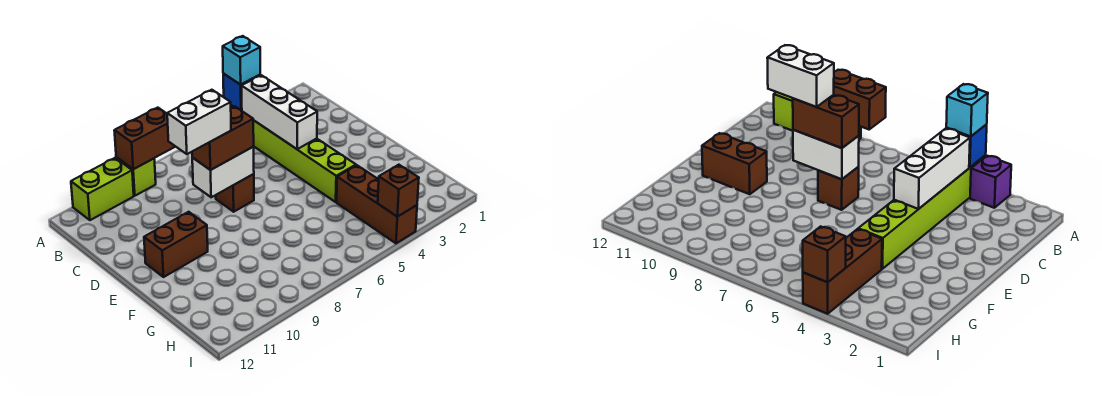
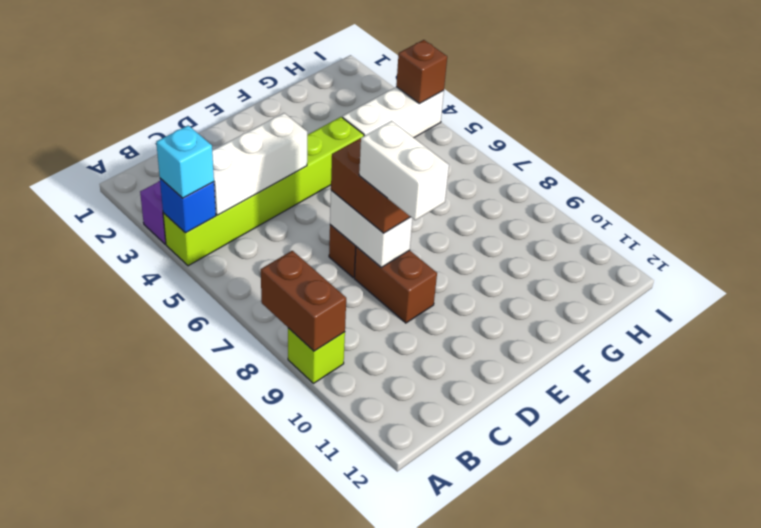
lime 1x2 brick [71,158,134,220] -> none
brown 1x2 brick [144,212,208,277] -> brown 1x2 brick moved to [354,247,437,323]
brown 1x3 brick [337,165,417,243] -> white 1x3 brick [342,87,444,138]

